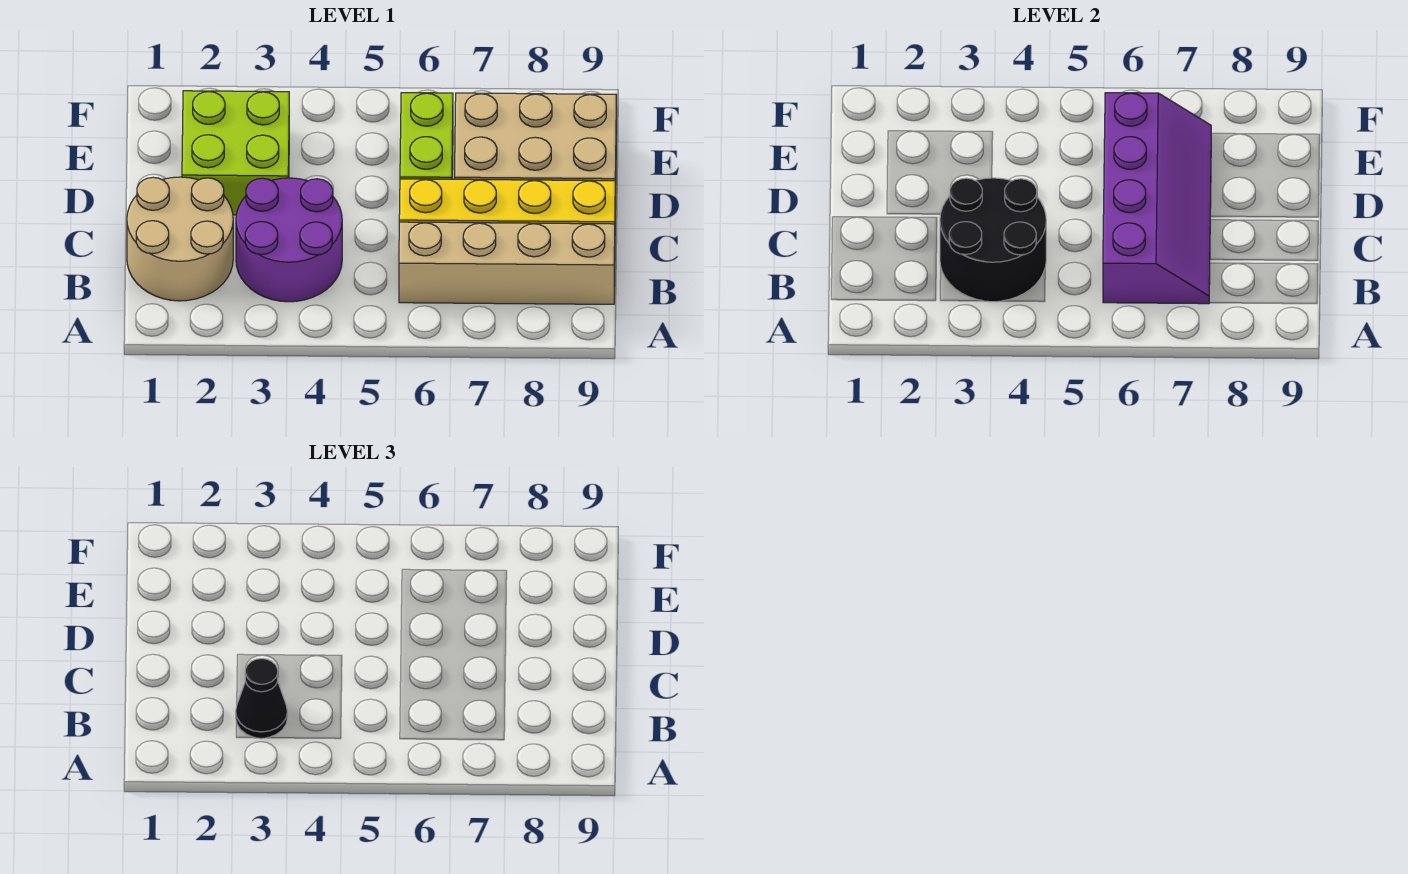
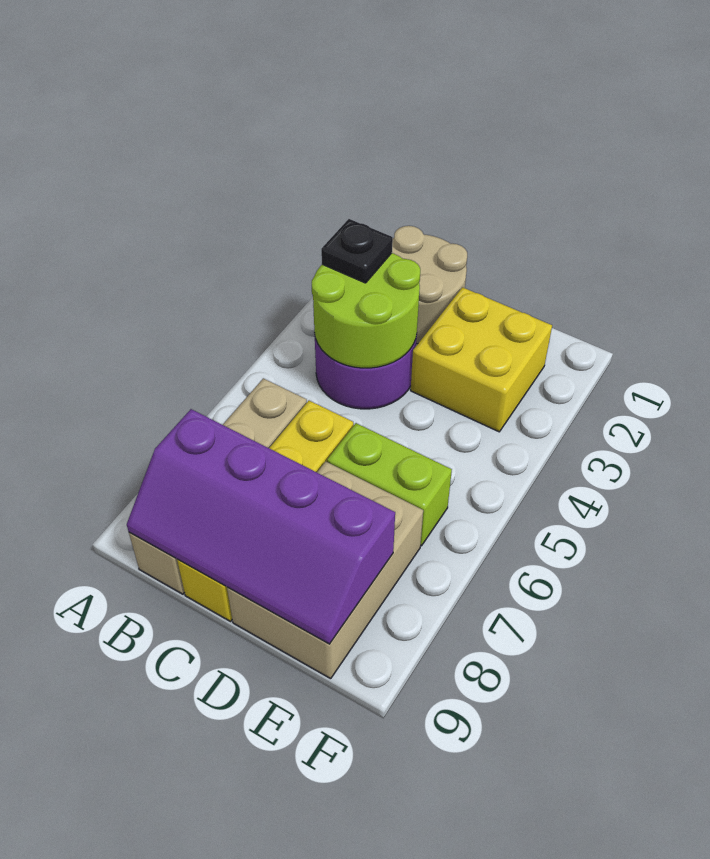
black 2x2 round brick [940,178,1046,302] -> lime 2x2 round brick [312,253,420,368]
black 1x1 cone [236,659,288,739] -> black 1x1 plate [321,219,393,283]
purple 2x4 slope [1103,93,1211,304] -> purple 2x4 slope moved to [127,409,395,644]
lime 2x2 brick [182,91,289,215] -> yellow 2x2 brick [411,287,552,432]

